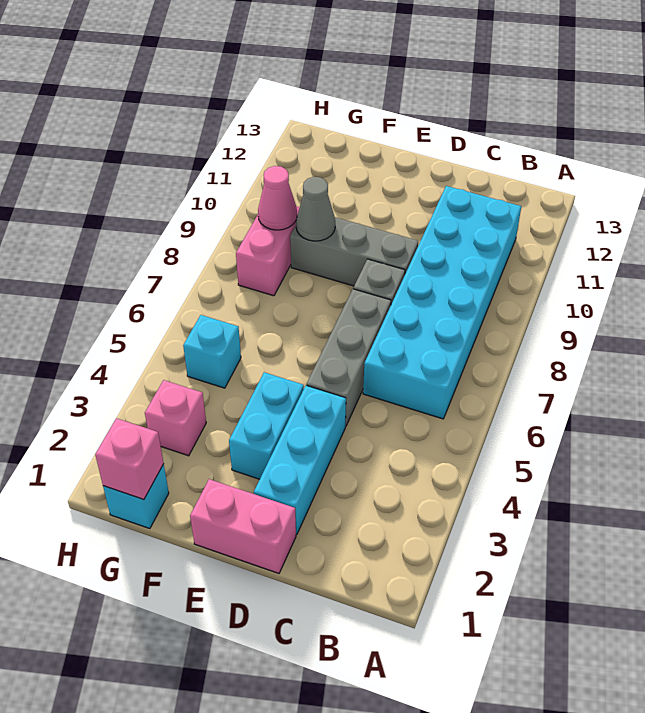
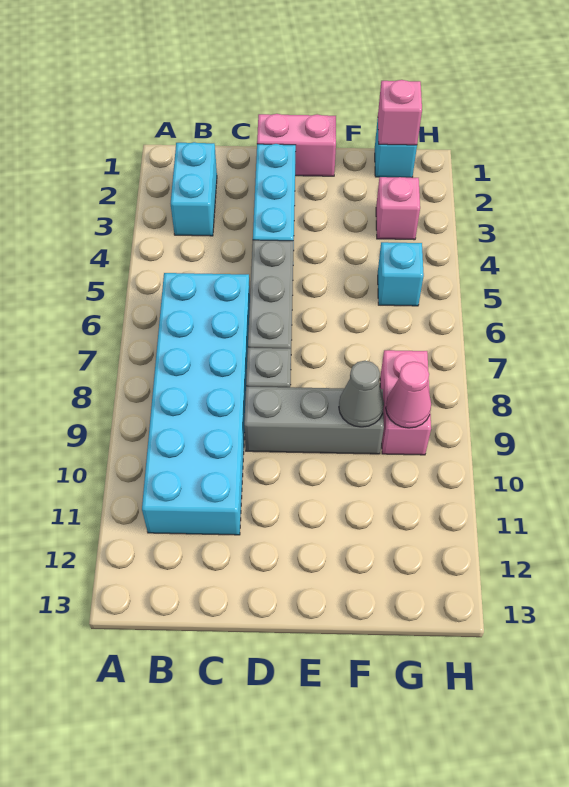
cyan 1x2 brick [229,372,304,479] -> cyan 1x2 brick moved to [171,142,217,236]

